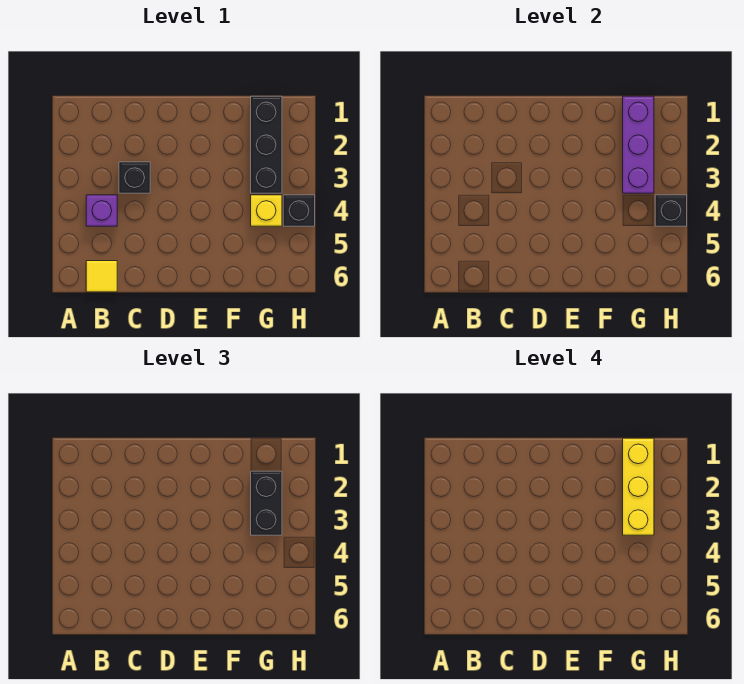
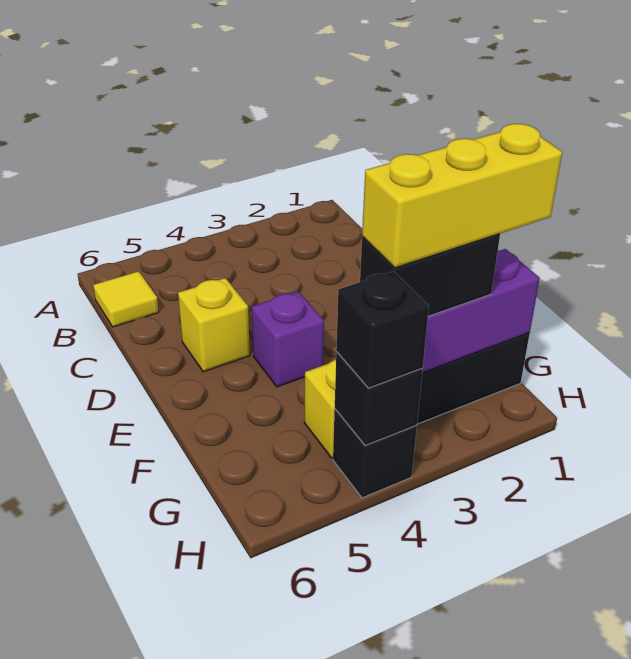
purple 1x1 brick [86,195,117,226] -> purple 1x1 brick moved to [252,291,324,387]
black 1x1 brick [119,162,150,193] -> black 1x1 brick moved to [336,271,429,388]
none -> yellow 1x1 brick [178,278,250,372]

